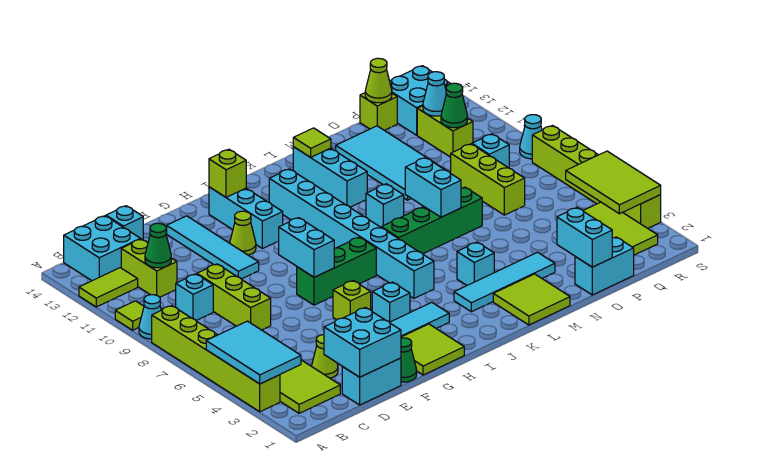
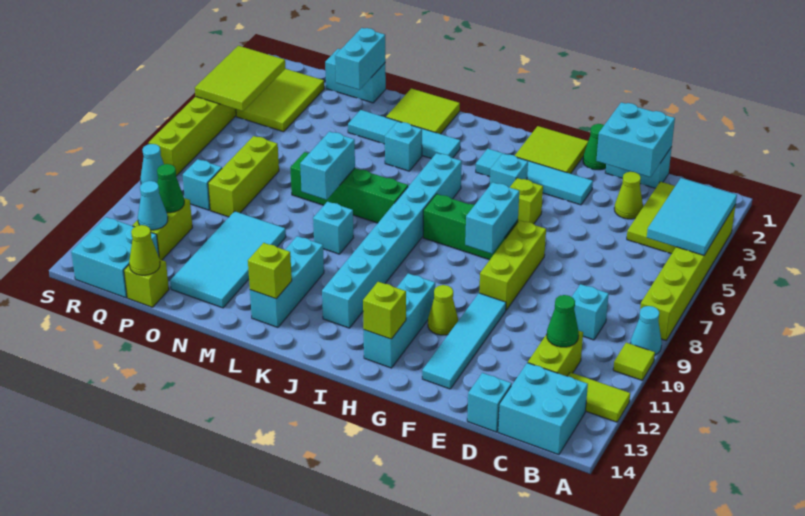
lime 1x3 brick [197,264,271,330] -> lime 1x3 brick moved to [479,220,546,310]
lime 1x1 tile [293,128,331,157] -> lime 1x1 brick [248,243,292,299]

